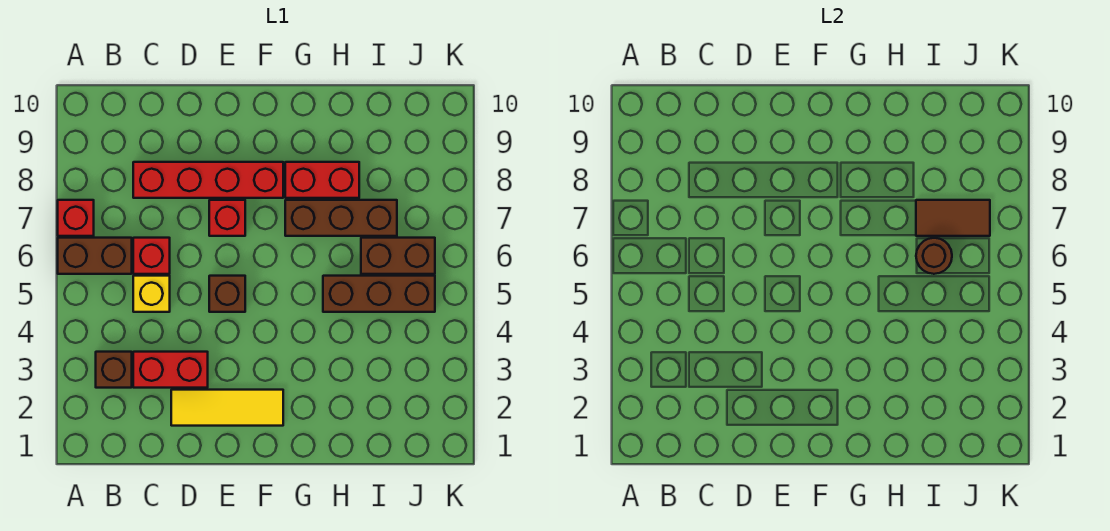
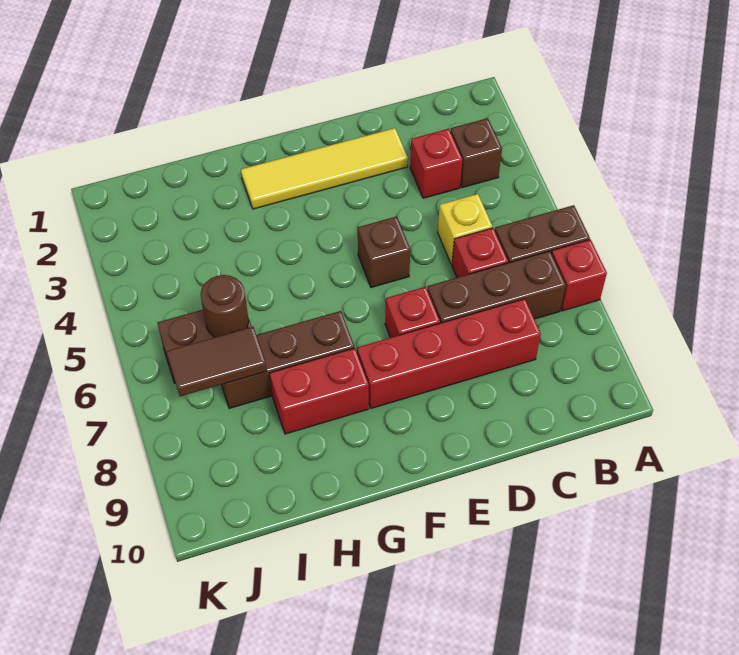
red 1x2 brick [133,352,208,388] -> red 1x1 brick [410,129,463,198]
yellow 1x3 tile [171,390,283,426] -> yellow 1x4 tile [241,128,408,209]
brown 1x3 brick [323,276,435,312] -> brown 1x3 brick moved to [428,251,566,323]

